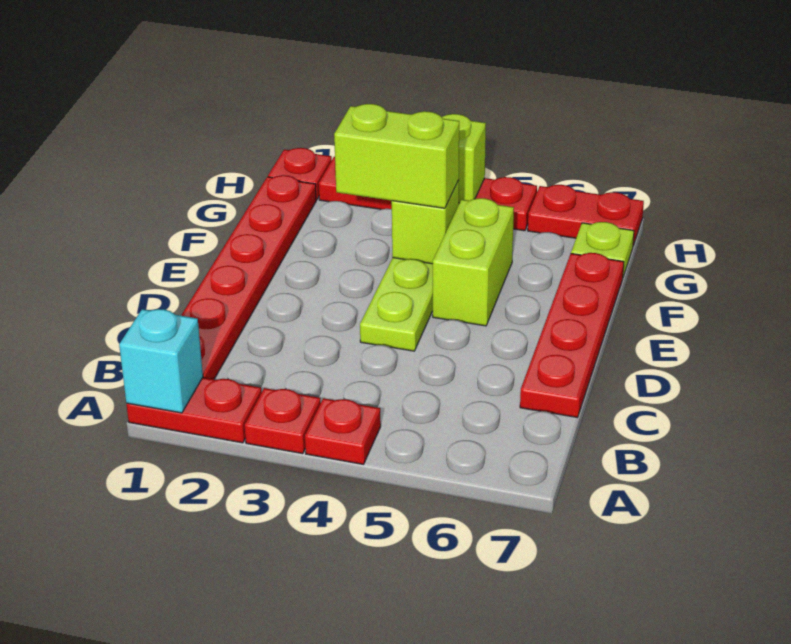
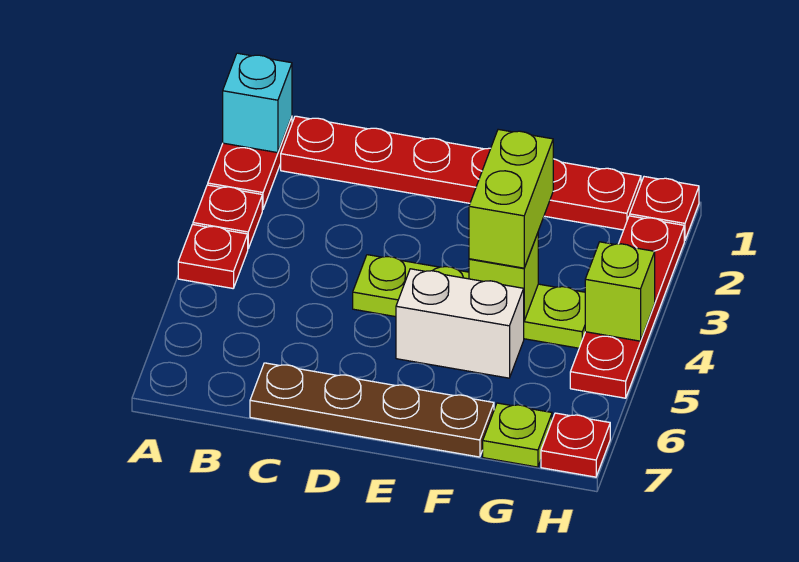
red 1x4 plate [520,253,624,417] -> brown 1x4 plate [250,363,494,457]
lime 1x2 brick [433,198,514,326] -> white 1x2 brick [396,269,524,378]
red 1x2 plate [528,185,644,246] -> red 1x1 plate [541,413,610,477]

